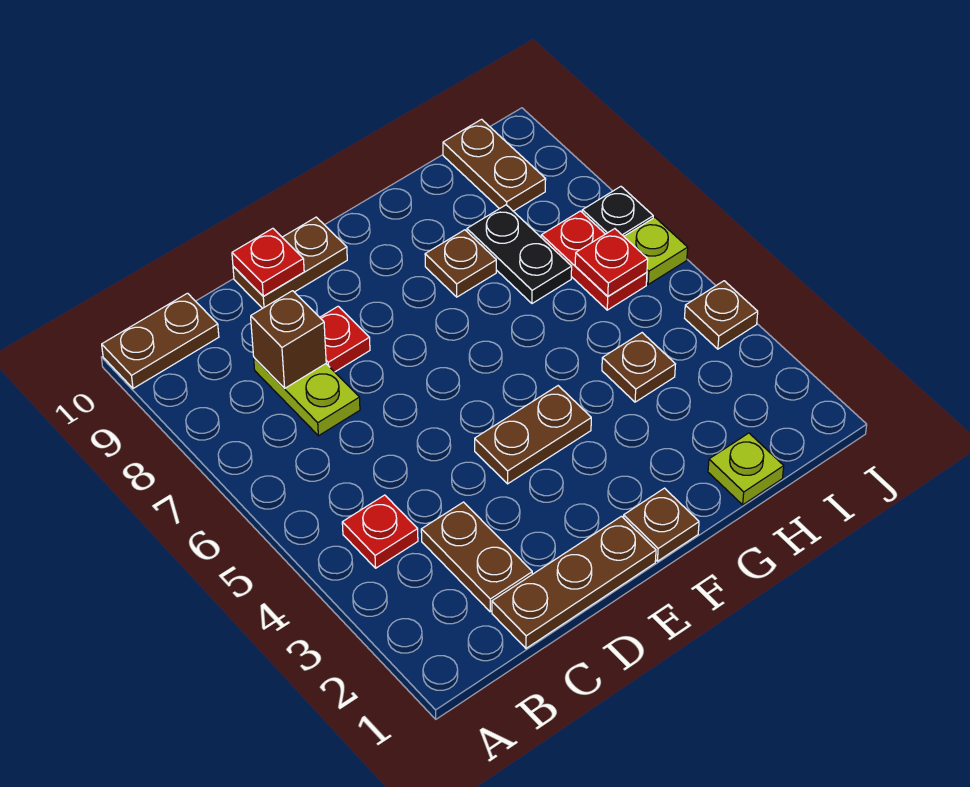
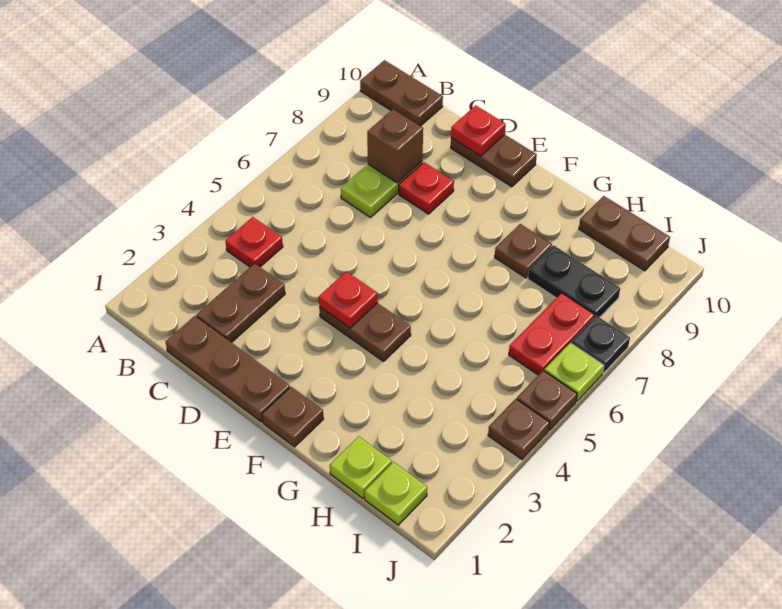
brown 1x1 plate [602,333,675,402] -> brown 1x1 plate moved to [517,371,577,430]
black 1x2 plate [467,205,572,303] -> black 1x2 plate turned to [528,245,620,318]
none -> lime 1x1 plate [365,462,427,525]
red 1x1 plate [575,229,648,296] -> red 1x1 plate moved to [319,271,378,328]
brown 1x2 plate [443,119,546,211] -> brown 1x2 plate turned to [579,196,670,271]

